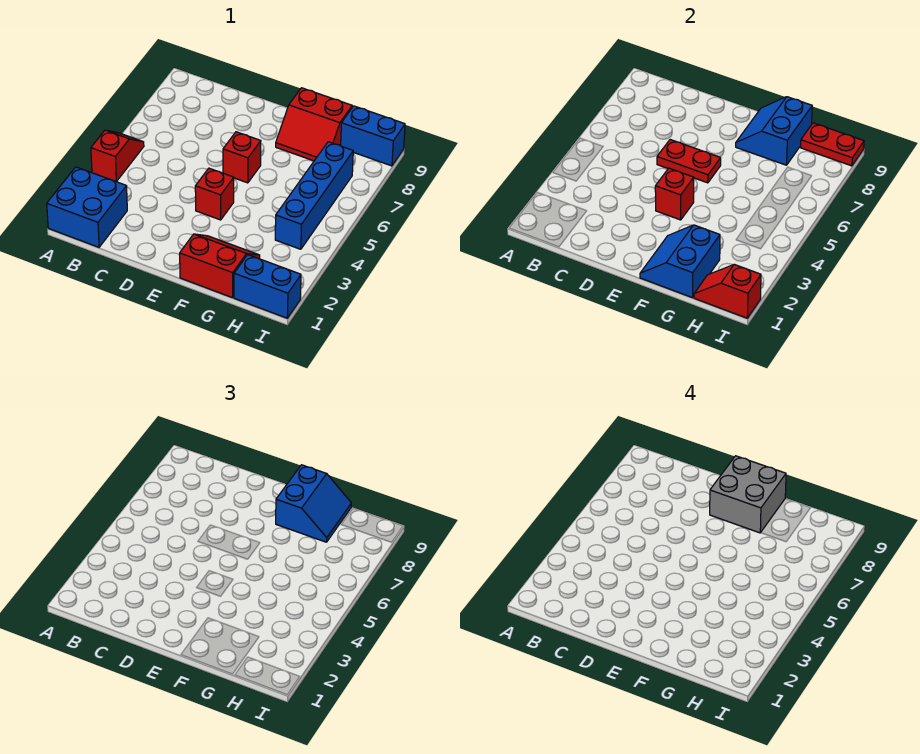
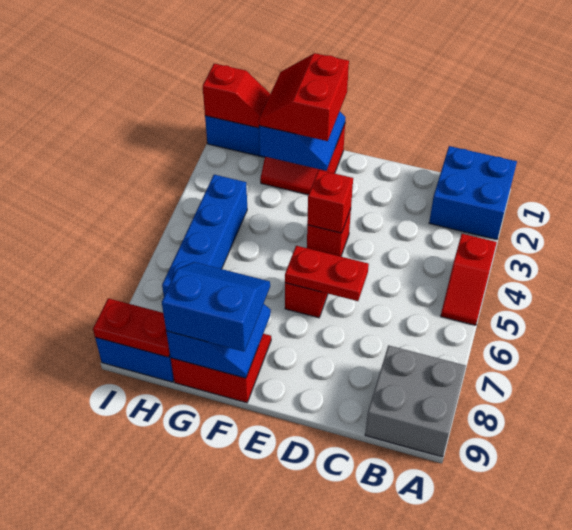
grey 2x2 brick [710,456,786,533] -> grey 2x2 brick moved to [365,345,466,457]
none -> red 2x2 slope [259,53,349,141]
blue 2x2 slope [276,465,351,542] -> blue 2x2 slope turned to [162,262,270,352]

